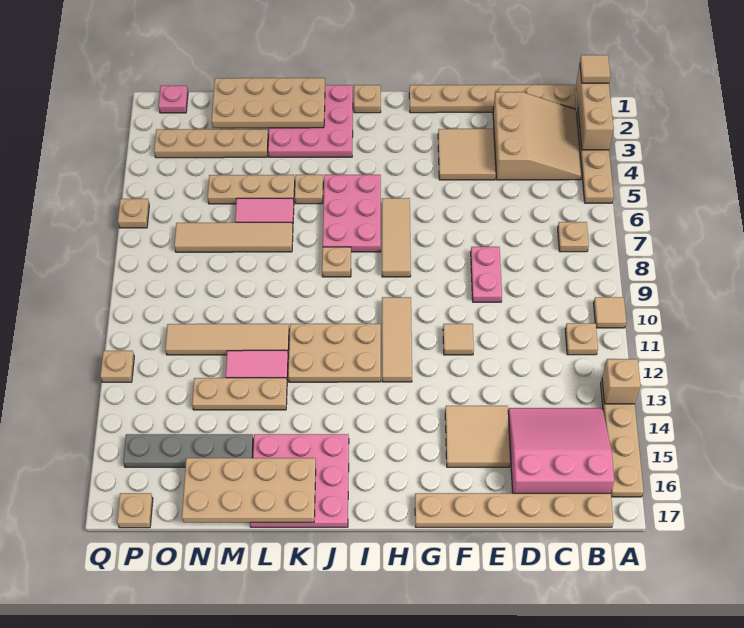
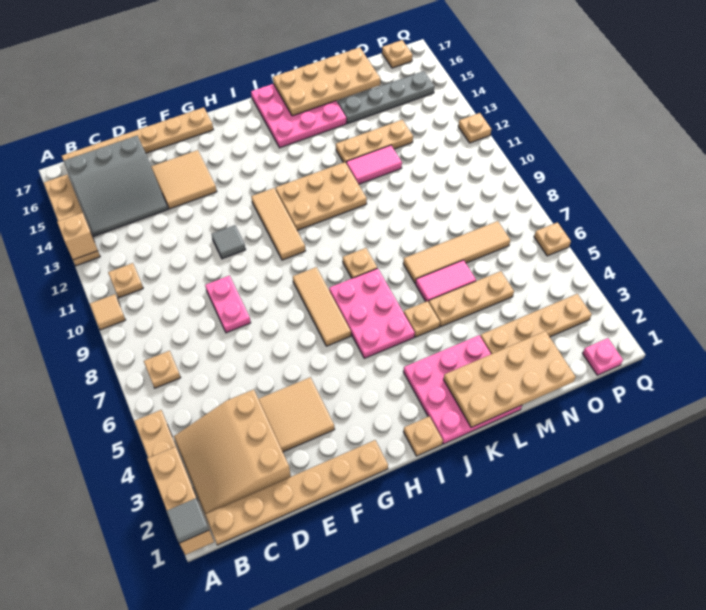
tan 1x1 tile [580,55,610,83] -> grey 1x1 tile [166,498,209,543]
pink 3x3 slope [508,408,614,493] -> grey 3x3 slope [64,136,168,236]
tan 1x1 tile [443,324,474,355] -> grey 1x1 tile [212,225,246,259]
tan 1x4 tile [165,324,289,355] -> none

